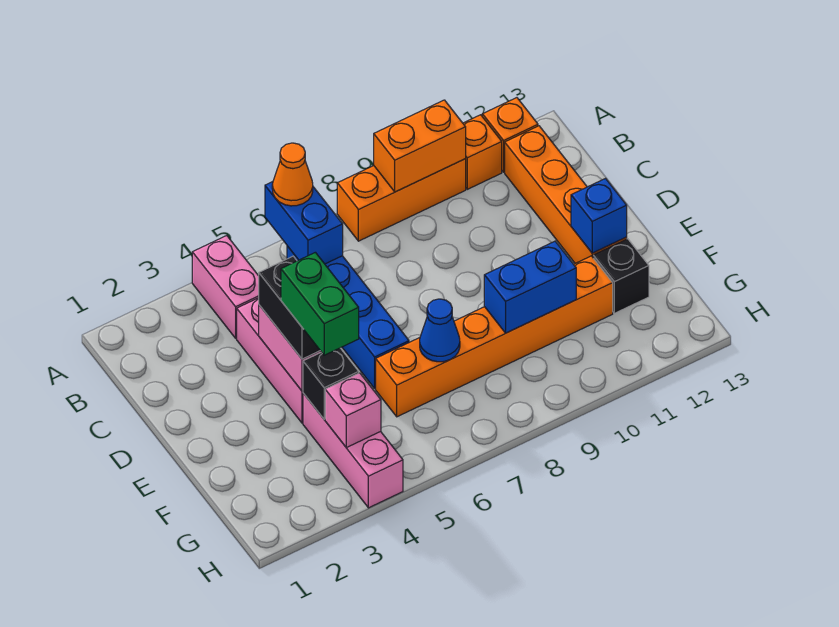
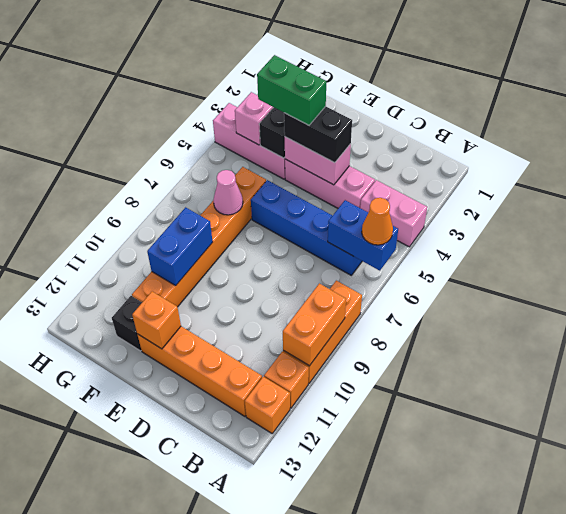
blue 1x1 brick [571,179,627,253] -> orange 1x1 brick [132,291,181,349]
blue 1x1 cone [420,299,460,362] -> pink 1x1 cone [213,170,243,215]

